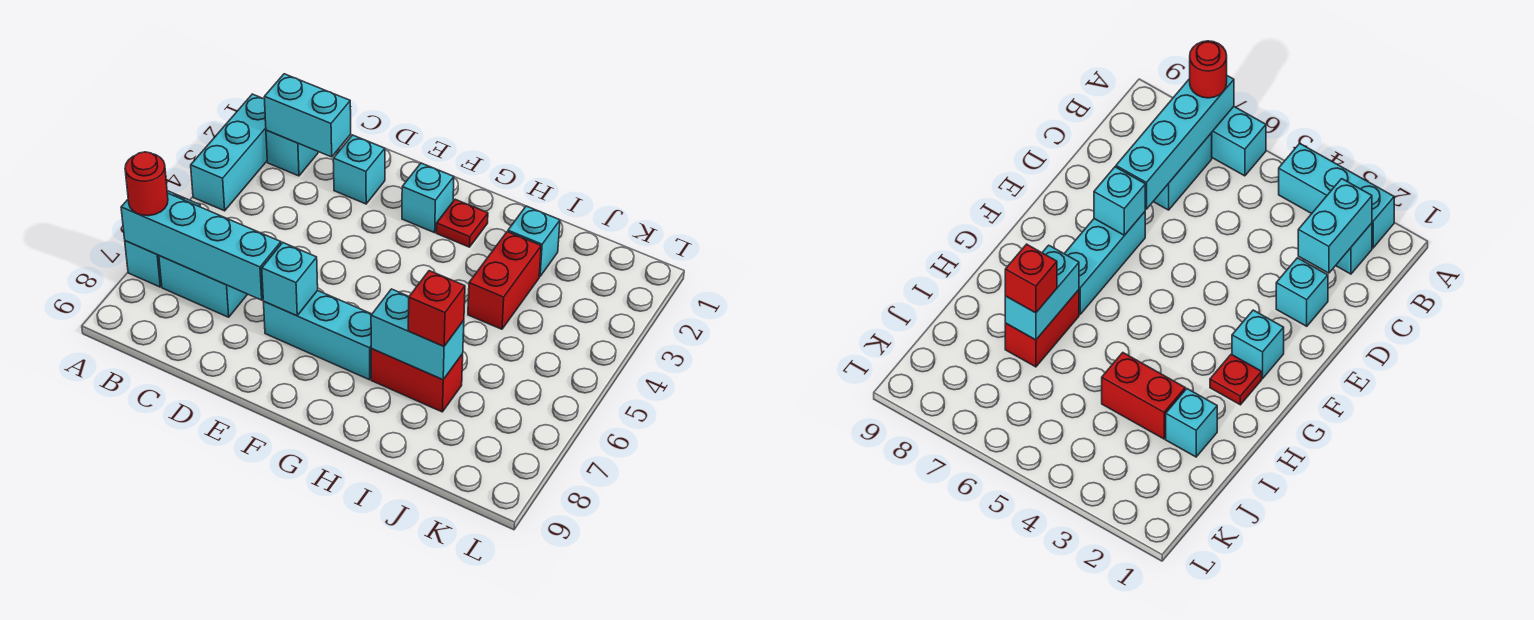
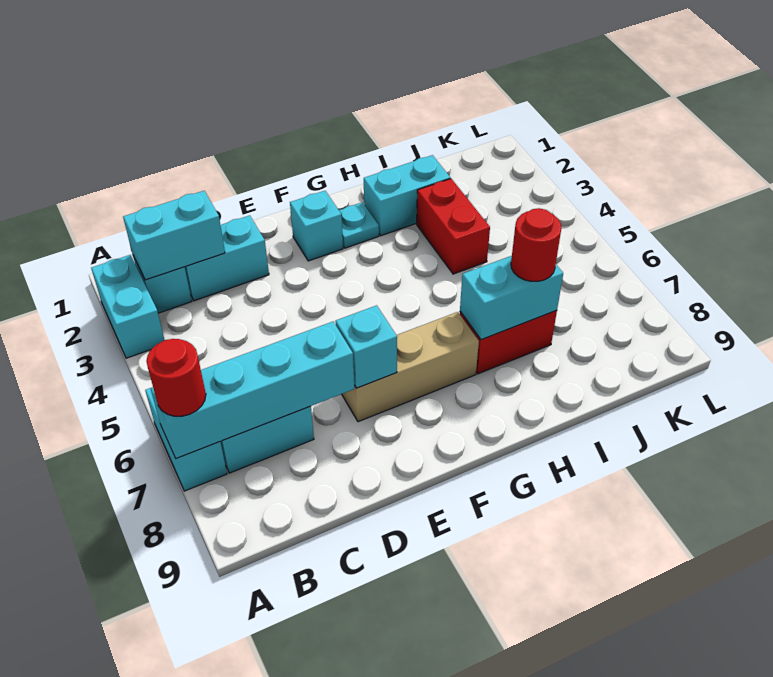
cyan 1x3 brick [191,94,267,211] -> cyan 1x2 brick [91,255,164,358]
cyan 1x1 brick [333,135,385,204] -> cyan 1x2 brick [185,215,269,301]
cyan 1x3 brick [264,290,372,380] -> tan 1x3 brick [342,312,479,422]
red 1x1 plate [436,199,488,247] -> cyan 1x1 plate [339,202,379,248]
cyan 1x1 brick [508,206,560,277] -> cyan 1x2 brick [364,155,450,236]
red 1x1 brick [408,271,465,346] -> red 1x1 round brick [511,208,561,281]

